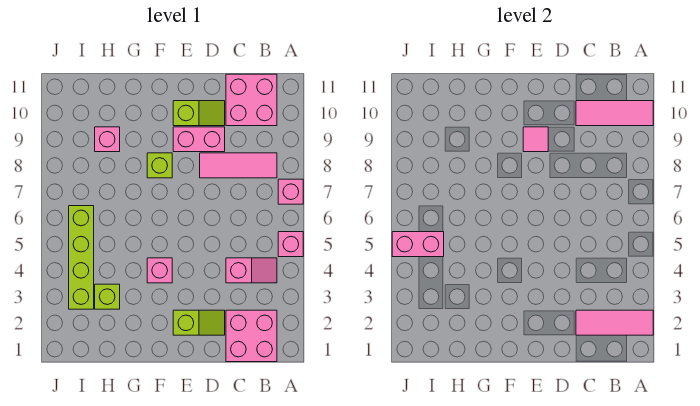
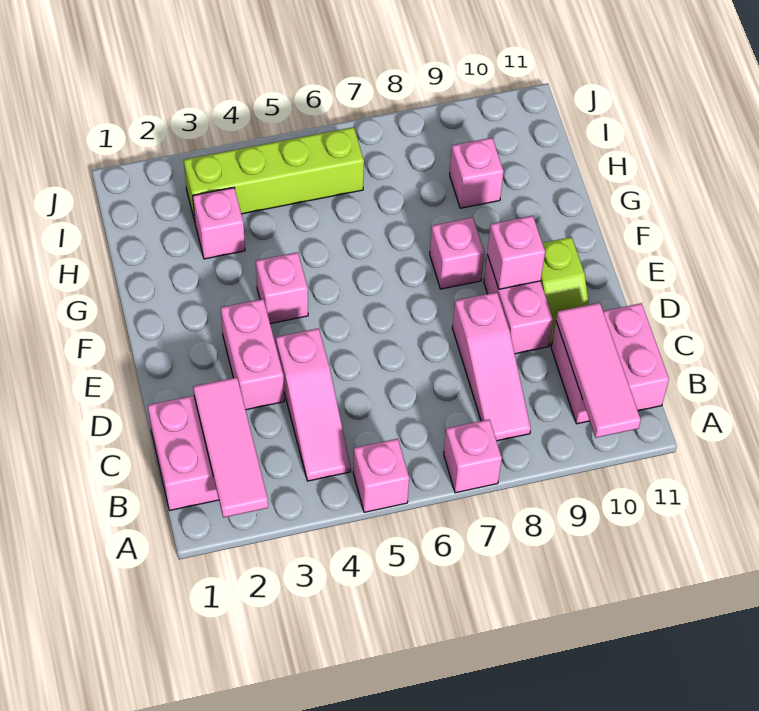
pink 1x2 slope [226,258,277,283] -> pink 1x3 slope [276,328,351,481]
pink 1x3 tile [200,153,277,178] -> pink 1x3 slope [452,292,531,441]
lime 1x2 slope [173,310,225,335] -> none
pink 1x1 tile [523,127,548,152] -> pink 1x1 brick [487,216,545,289]
lime 1x1 brick [147,153,172,178] -> pink 1x1 brick [430,218,484,289]
lime 1x1 brick [95,284,120,309] -> pink 1x1 brick [193,188,245,259]
pink 1x2 brick [392,232,444,257] -> pink 1x2 brick moved to [221,299,284,410]

